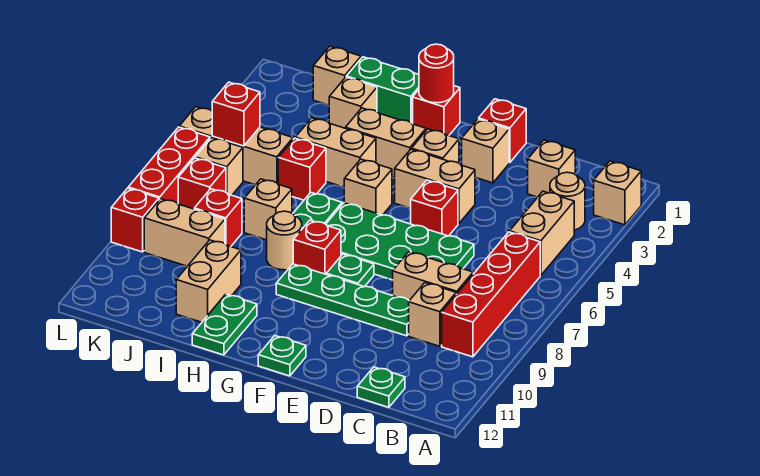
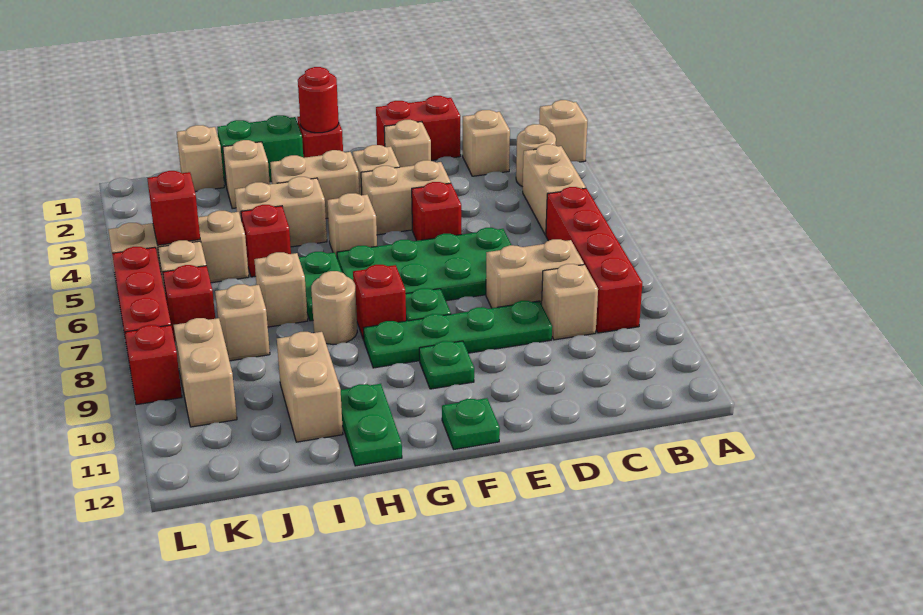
green 1x1 plate [357,367,405,407] -> green 1x1 plate moved to [419,341,474,389]
red 1x1 brick [479,99,526,163] -> red 1x2 brick [376,96,461,161]
red 1x1 brick [194,189,242,247] -> tan 1x1 brick [215,284,270,361]
tan 1x2 brick [144,199,225,266] -> tan 1x2 brick turned to [174,318,237,427]

